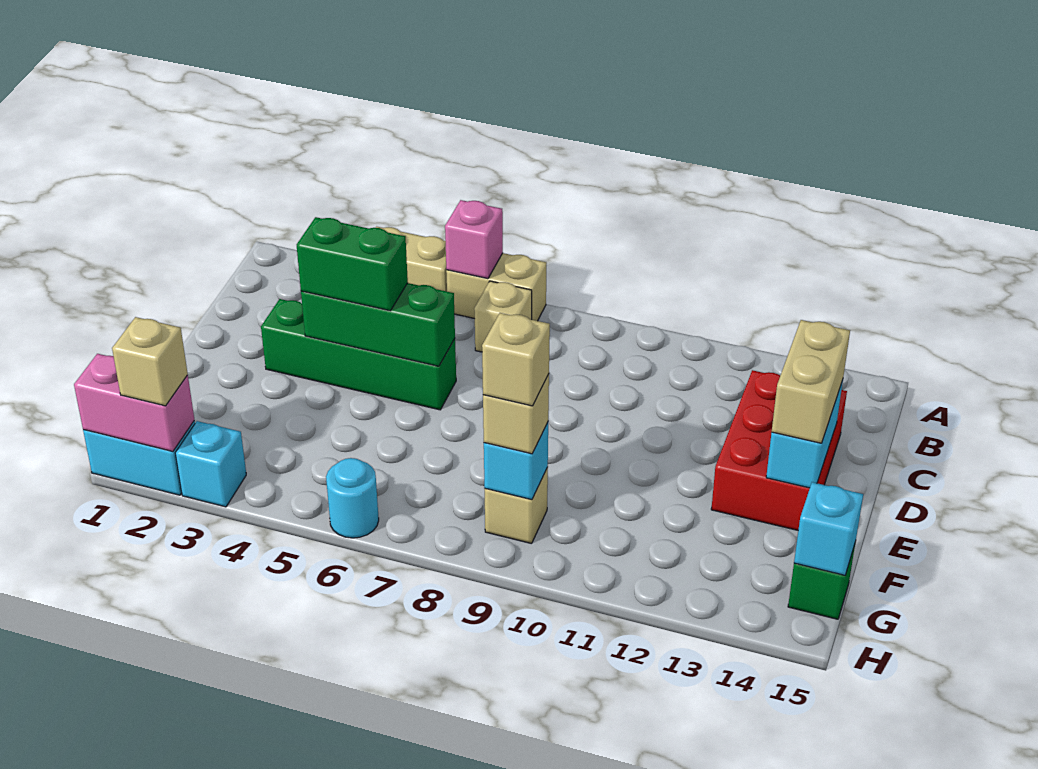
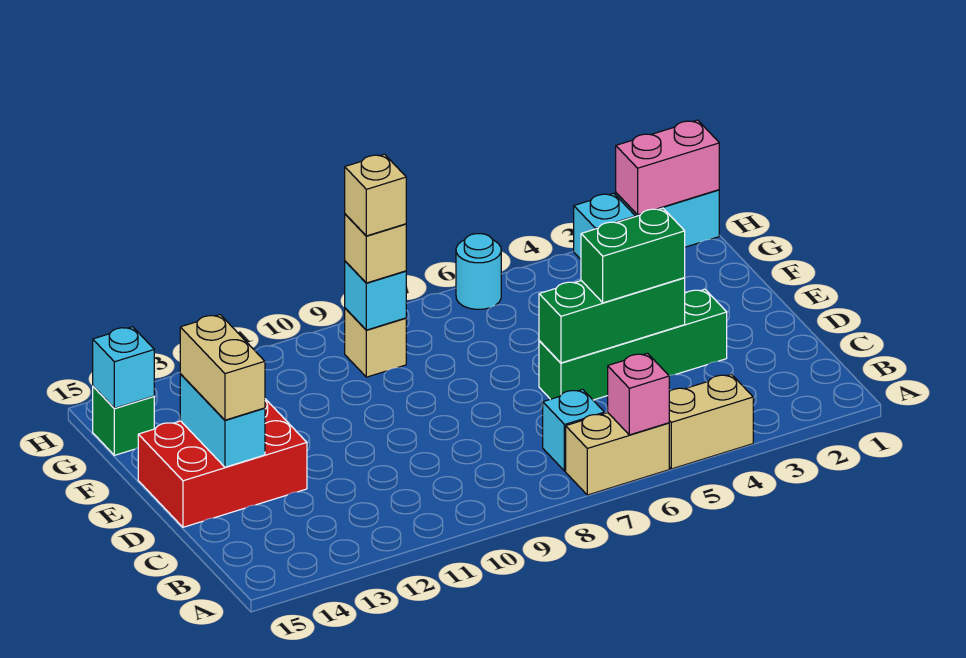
tan 1x1 brick [474,281,532,352] -> cyan 1x1 brick [543,389,604,471]
red 2x3 brick [711,370,847,530] -> red 2x3 brick turned to [138,399,307,527]
tan 1x1 brick [112,317,188,406] -> none

